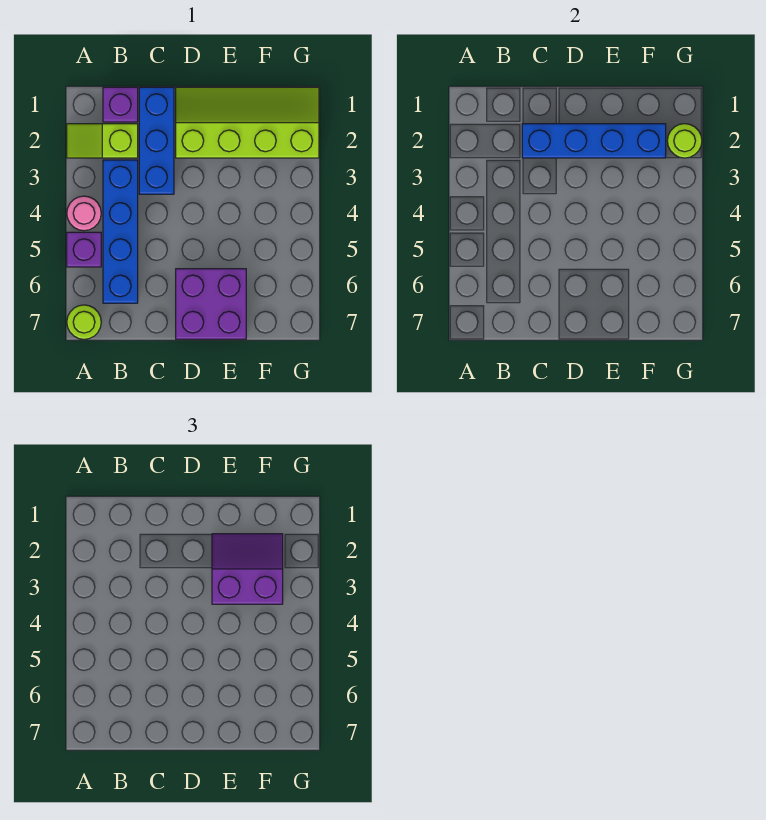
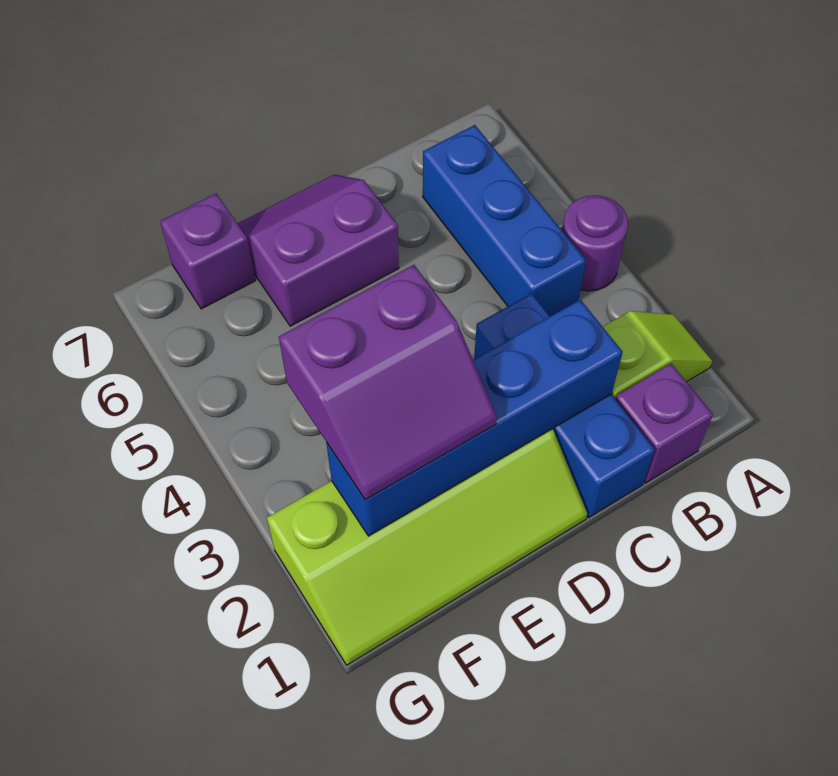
pink 1x1 round brick [67,196,101,231] -> purple 1x1 round brick [562,195,628,291]
purple 1x1 brick [67,232,101,267] -> purple 1x1 brick moved to [160,194,255,309]
lime 1x1 round brick [67,305,101,339] -> none
blue 1x4 brick [103,160,138,303] -> blue 1x3 brick [423,125,586,316]
purple 2x2 brick [176,269,246,339] -> purple 2x2 slope [237,175,399,326]
lime 1x1 round brick [667,124,702,158] -> none

